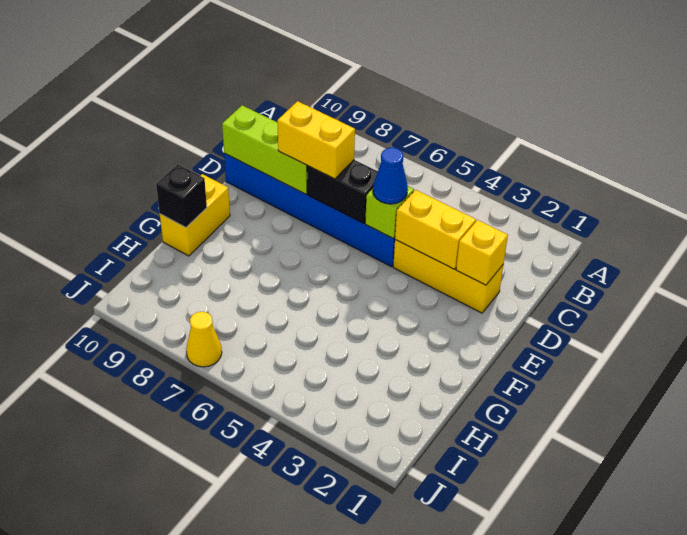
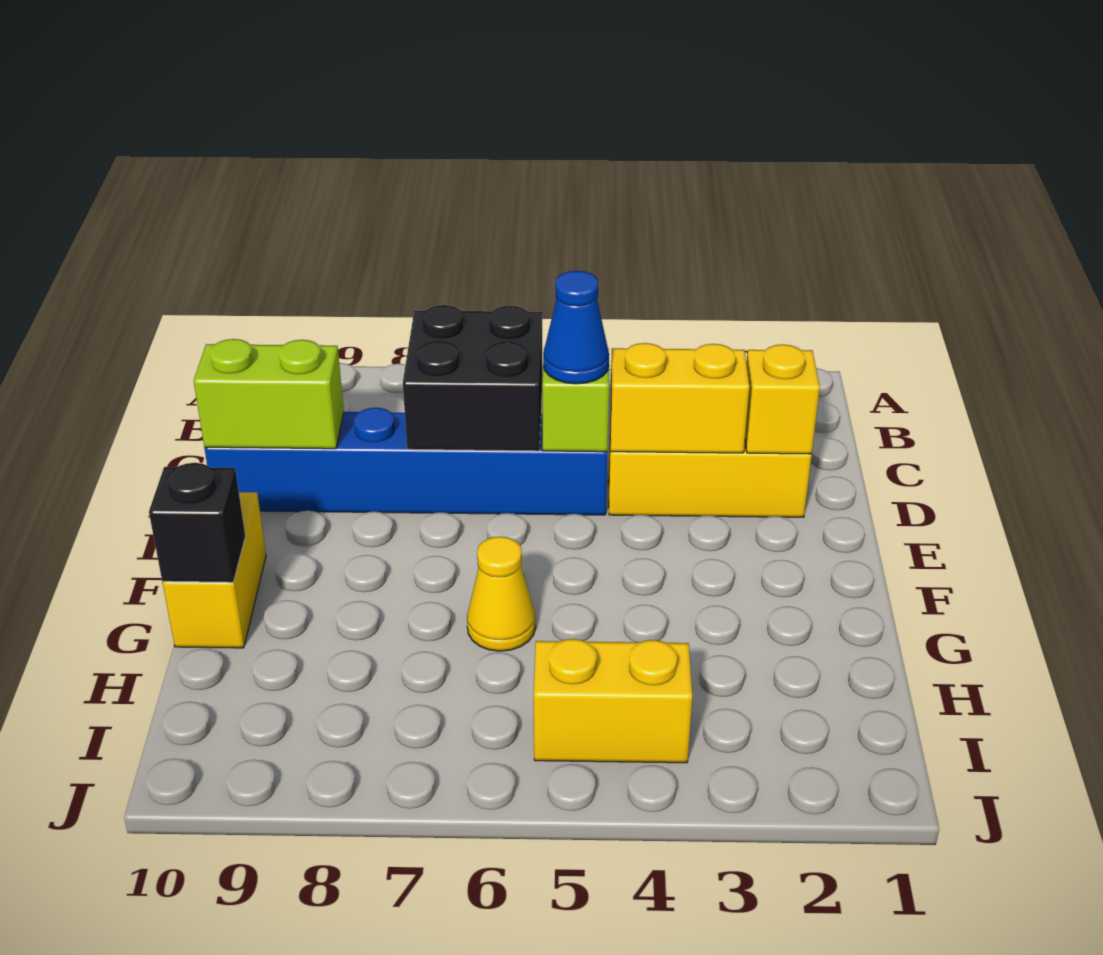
black 1x2 brick [307,160,378,223] -> black 2x2 brick [403,305,543,451]
yellow 1x2 brick [277,101,355,179] -> yellow 1x2 brick moved to [534,639,692,763]
lime 1x3 brick [222,105,307,194] -> lime 1x2 brick [194,339,344,449]
yellow 1x1 cone [186,312,222,367] -> yellow 1x1 cone moved to [467,537,536,651]

